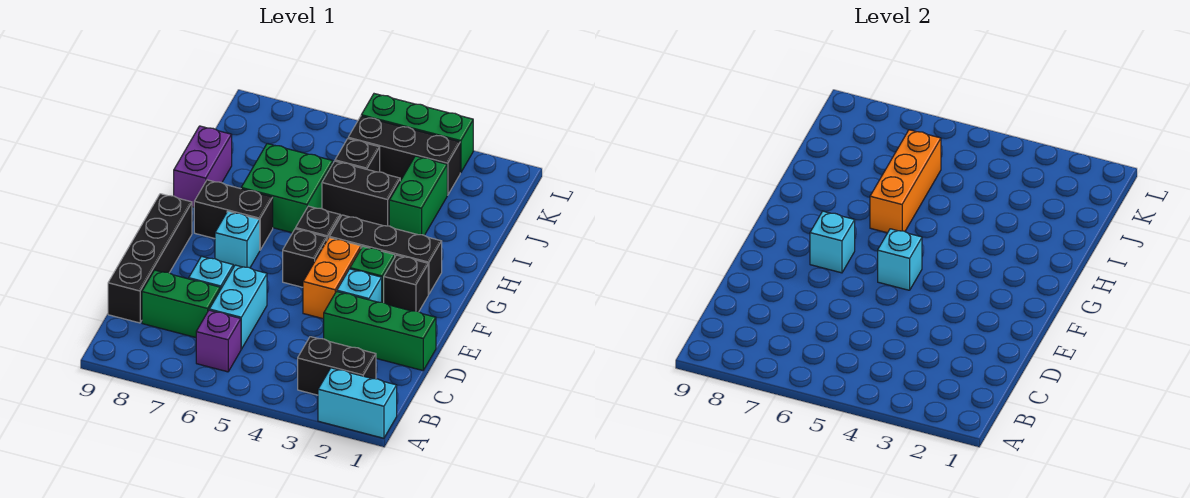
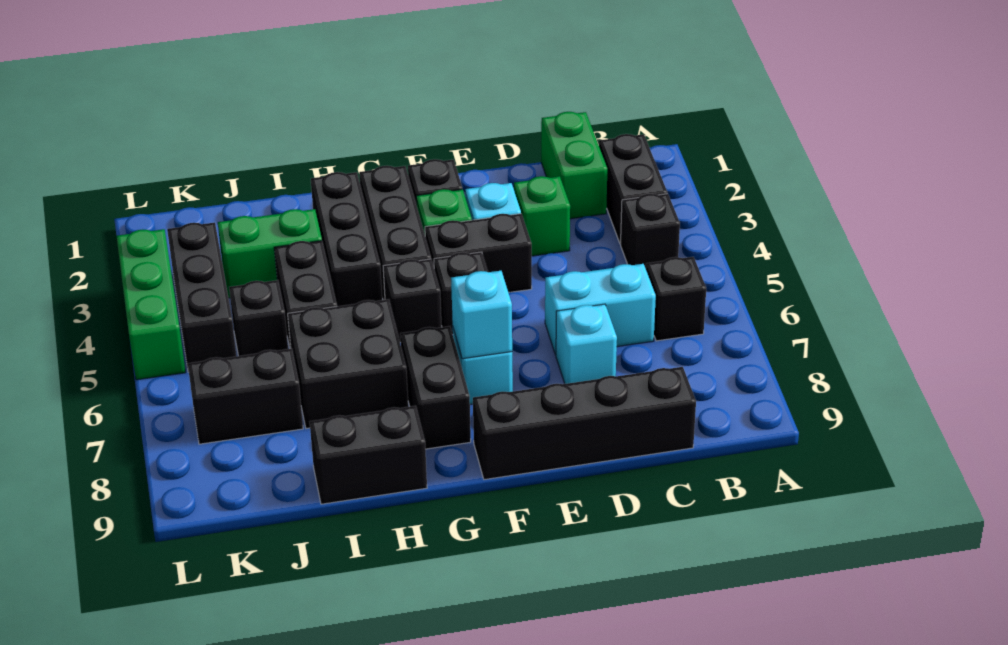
cyan 1x2 brick [318,368,397,438] -> none
none -> black 1x1 brick [621,194,680,268]
purple 1x1 brick [196,310,241,372] -> black 1x1 brick [646,257,706,341]
green 1x2 brick [142,270,220,337] -> green 1x2 brick moved to [541,112,607,219]
green 1x3 brick [324,291,436,371] -> green 1x1 brick [514,176,570,256]
orange 1x2 brick [303,238,361,319] -> black 1x2 brick [425,214,532,293]
cyan 1x1 brick [878,229,922,290] -> none
none -> black 1x3 brick [311,172,382,306]
green 2x2 brick [241,144,333,233] -> black 2x2 brick [288,299,408,429]
orange 1x3 brick [870,130,941,233] -> none
purple 1x2 brick [174,126,232,207] -> black 1x2 brick [310,406,427,504]
none -> black 1x2 brick [188,349,303,444]

